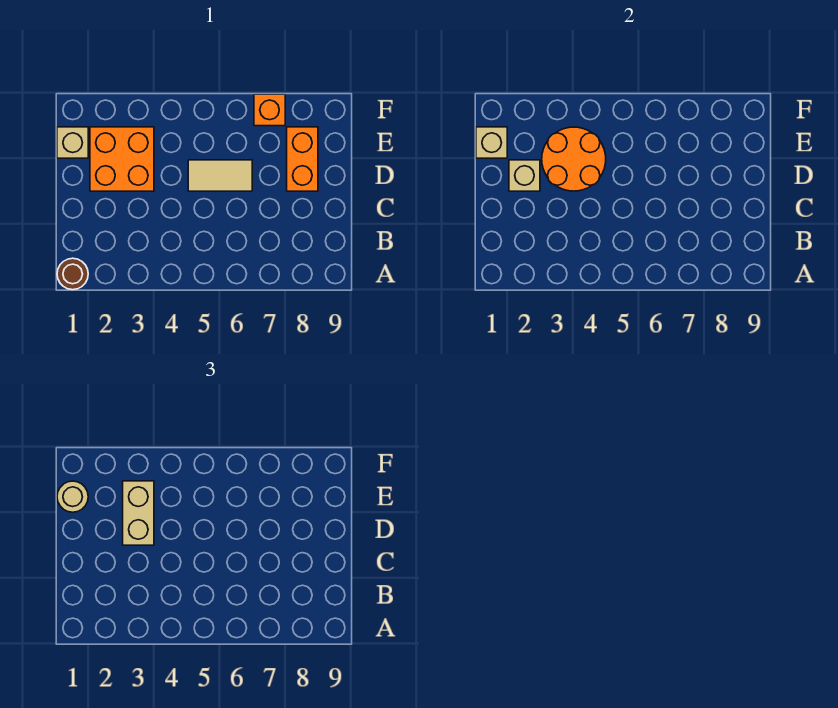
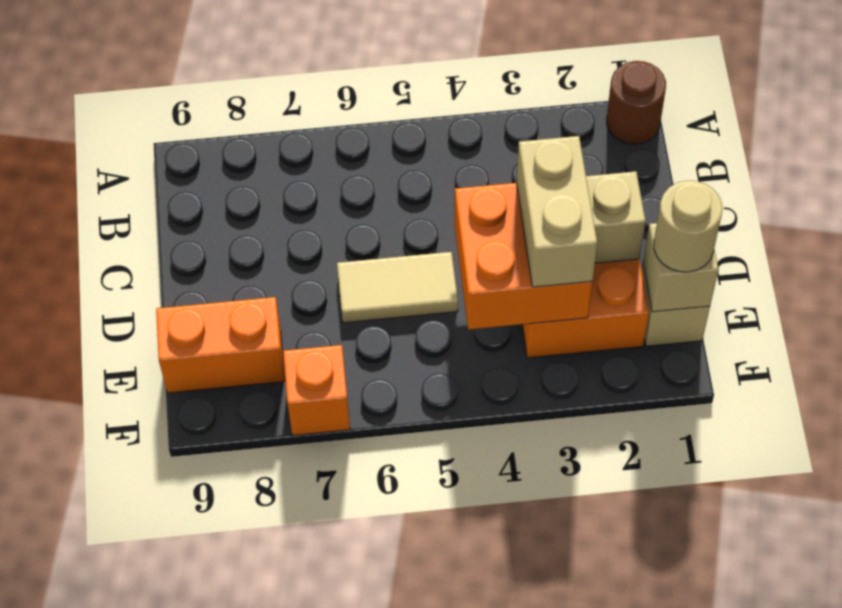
orange 2x2 round brick [542,127,606,191] -> orange 2x2 brick [455,183,592,330]
orange 1x2 brick [287,127,318,191] -> orange 1x2 brick turned to [156,297,285,393]

